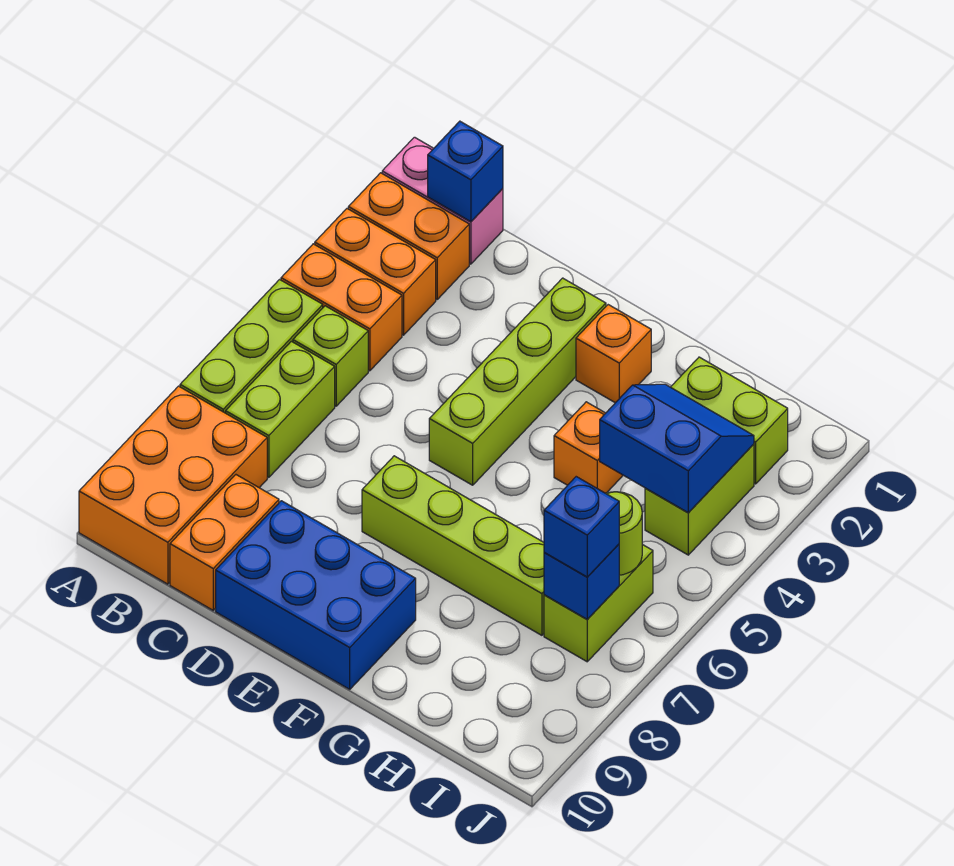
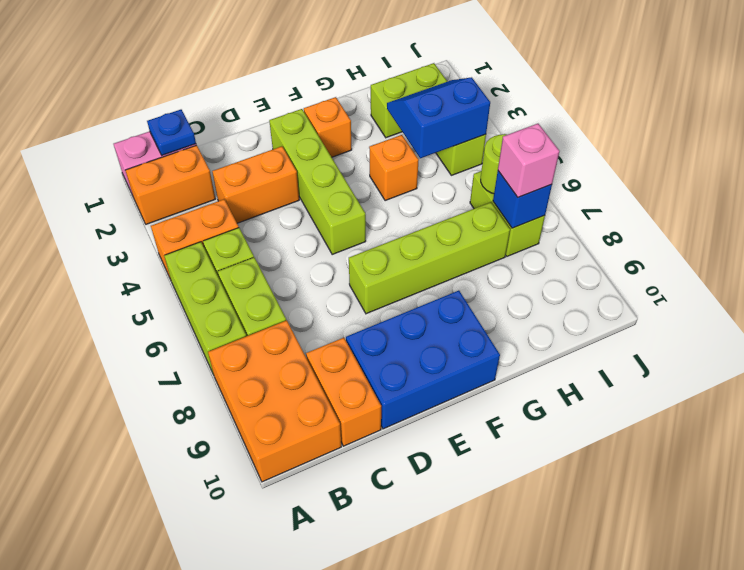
orange 1x2 brick [315,209,436,335] -> orange 1x2 brick moved to [212,146,299,223]
blue 1x1 brick [428,121,503,222] -> blue 1x1 plate [147,110,196,155]
blue 1x1 brick [544,477,619,577] -> pink 1x1 brick [498,124,560,197]

